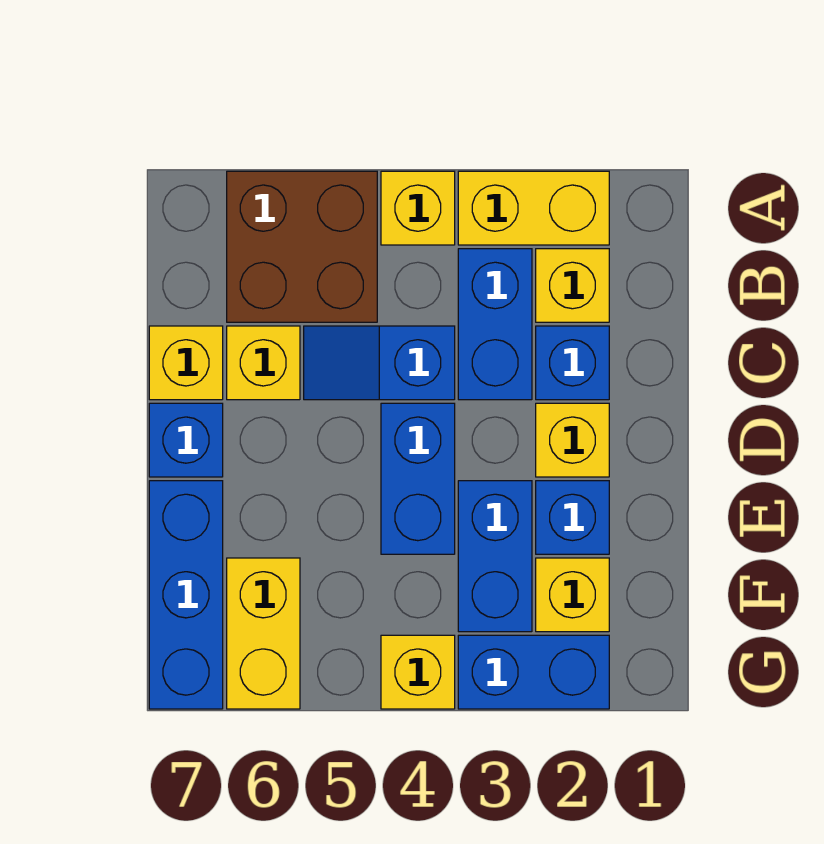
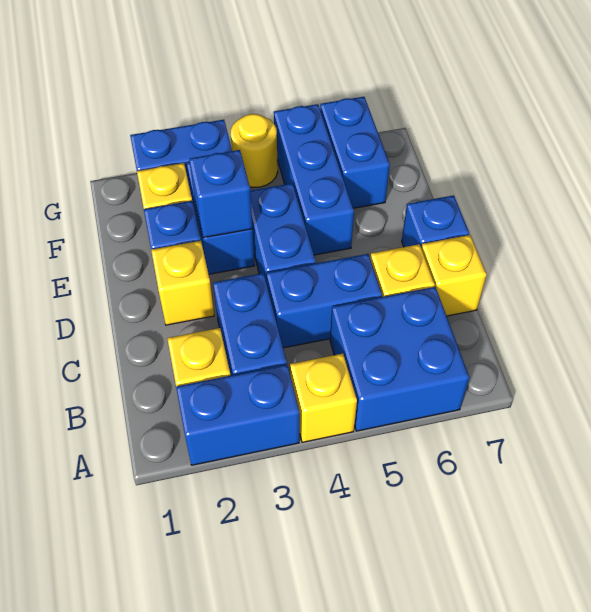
yellow 1x2 brick [458,171,609,245] -> blue 1x2 brick [176,365,300,465]
brown 2x2 brick [227,171,377,322] -> blue 2x2 brick [330,287,469,431]
blue 1x1 brick [536,326,609,400] -> blue 1x1 brick moved to [189,150,252,238]
blue 1x2 slope [304,326,455,400] -> blue 1x2 brick [266,254,382,348]
blue 1x3 brick [149,481,223,709] -> blue 1x3 brick moved to [274,104,354,255]
yellow 1x2 brick [227,558,300,709] -> blue 1x2 brick [320,97,390,208]
yellow 1x1 brick [381,635,455,709] -> yellow 1x1 round brick [231,114,278,188]

